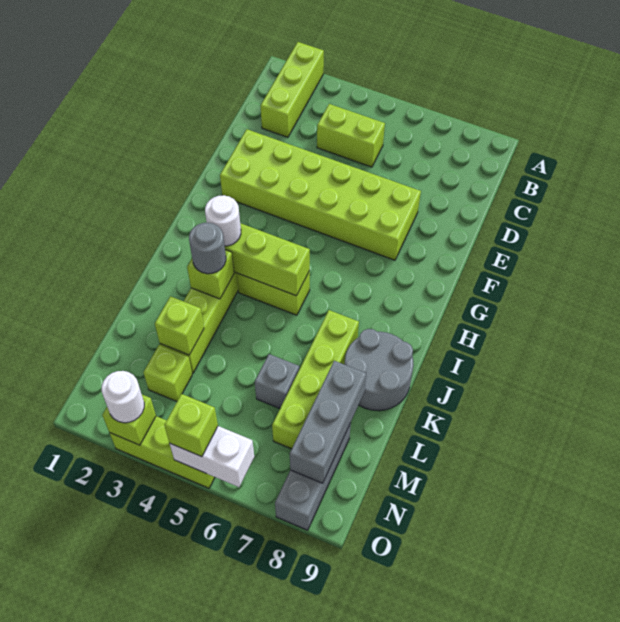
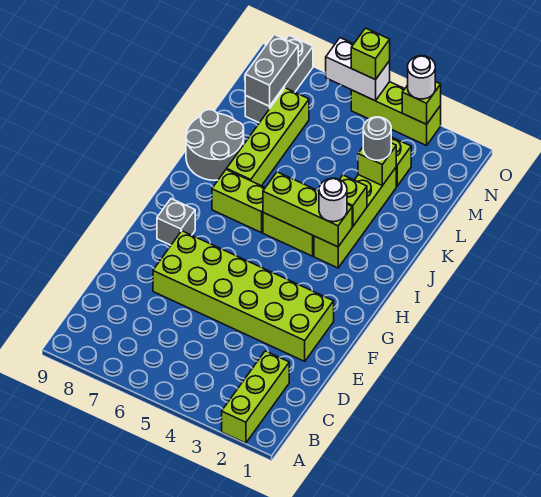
lime 1x2 brick [317,104,385,167] -> lime 1x2 brick moved to [212,170,265,233]
grey 1x1 round brick [189,223,226,274] -> grey 1x1 round brick moved to [363,117,391,160]
grey 1x1 brick [255,354,299,408] -> grey 1x1 brick moved to [157,199,195,245]
grey 1x3 brick [290,361,366,483] -> grey 1x2 brick [245,35,298,106]

